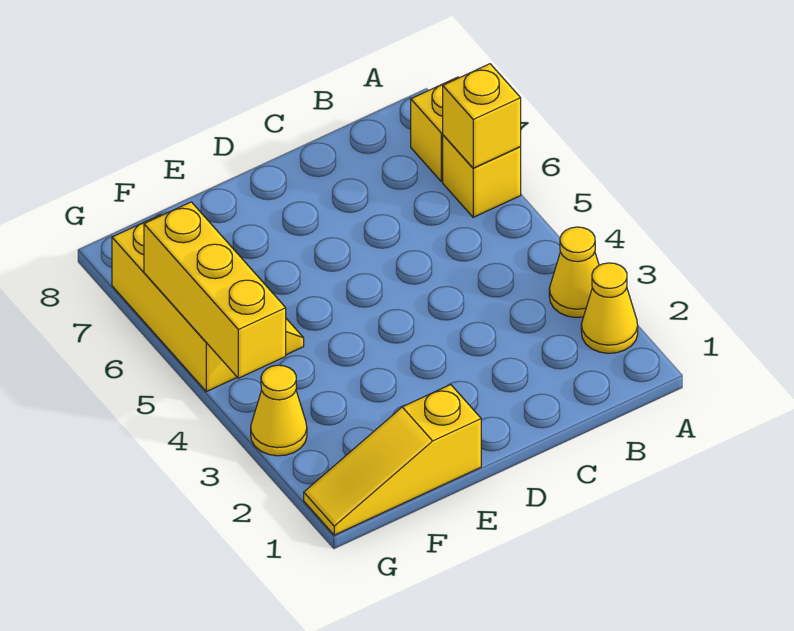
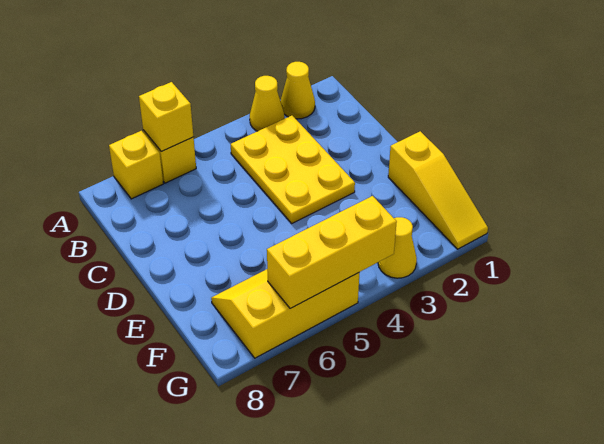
none -> yellow 2x3 plate [231,116,355,223]

